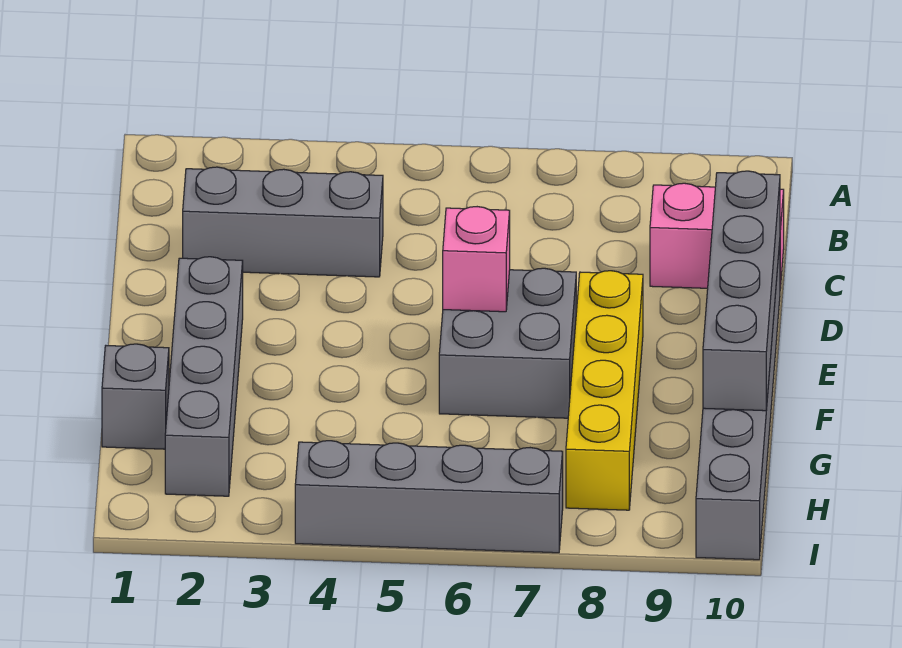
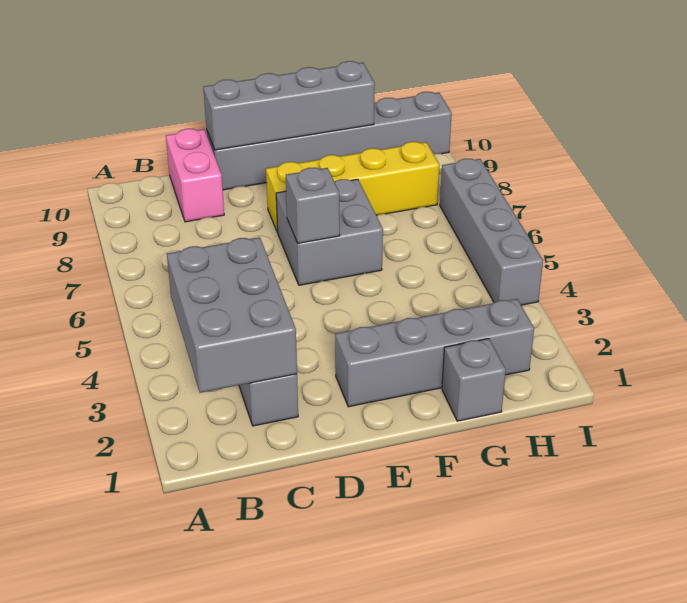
none -> grey 2x3 brick [167,237,297,393]
pink 1x1 brick [443,207,510,312] -> grey 1x1 brick [286,168,340,243]

